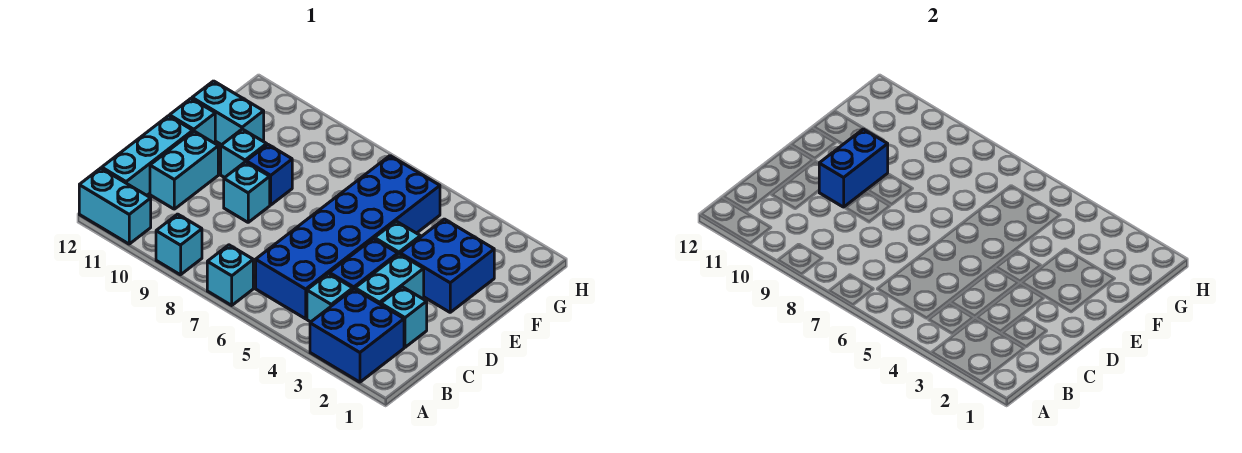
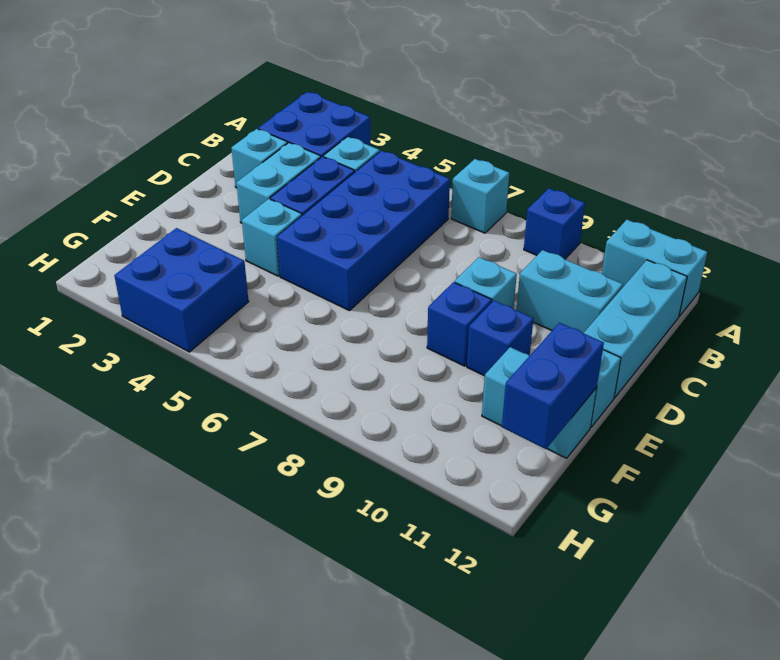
cyan 1x1 brick [156,214,202,275] -> blue 1x1 brick [524,188,585,259]
blue 2x6 brick [256,156,440,319] -> blue 2x4 brick [277,151,450,311]
cyan 1x2 brick [150,131,218,209] -> cyan 1x2 brick turned to [516,250,623,333]
blue 1x2 brick [819,129,888,207] -> blue 1x2 brick moved to [502,323,604,449]
blue 2x2 brick [400,219,494,312] -> blue 2x2 brick moved to [114,228,249,352]
cyan 1x1 brick [221,129,267,178] -> blue 1x1 brick [467,301,533,376]

